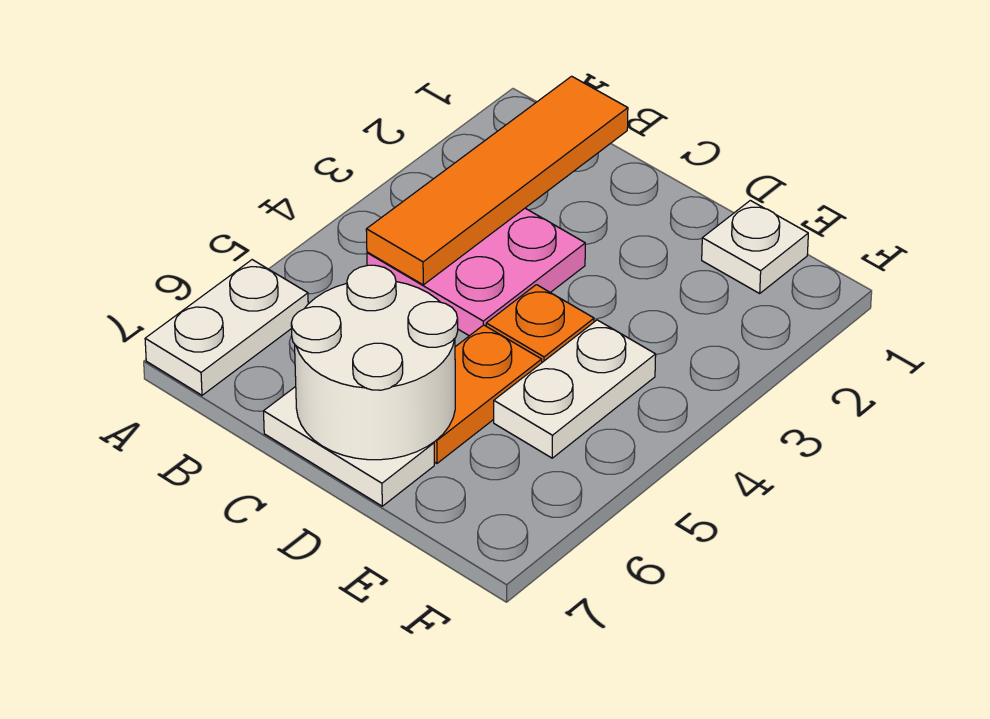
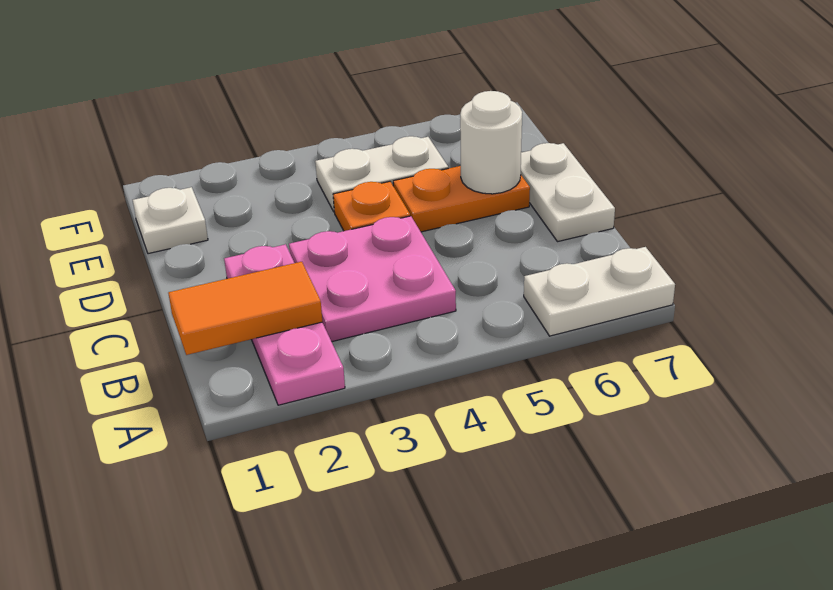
none -> pink 1x3 plate [224,244,345,405]
orange 1x4 tile [366,76,628,285] -> orange 1x2 tile [169,262,322,355]
white 2x2 round brick [291,265,458,460] -> white 1x1 round brick [460,91,522,194]

